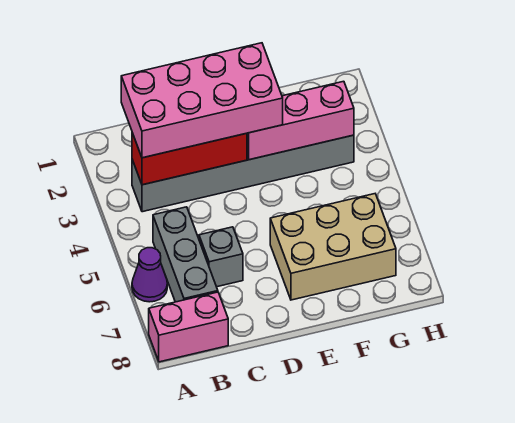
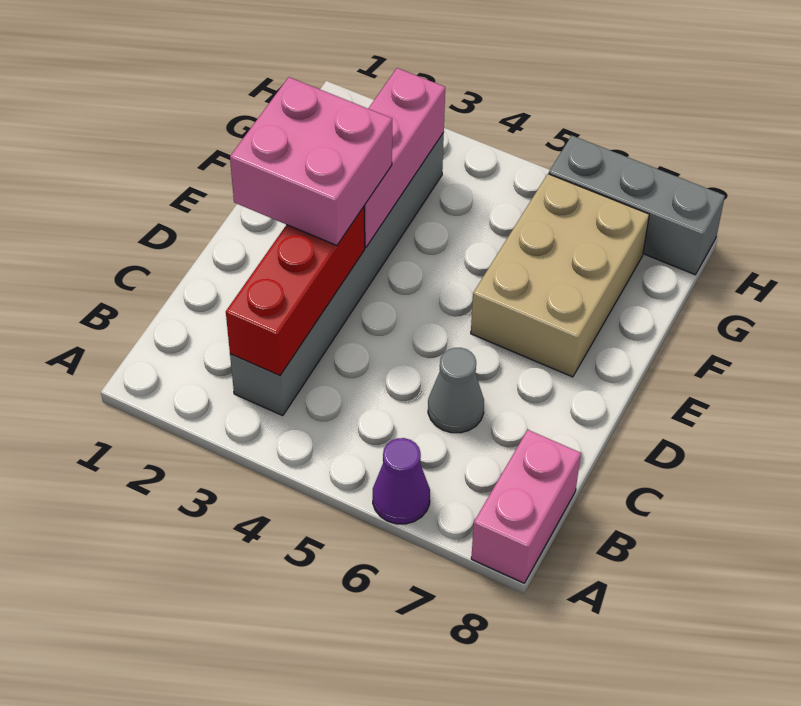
pink 2x4 brick [121,43,283,158] -> pink 2x2 brick [230,77,392,246]
grey 1x3 brick [153,207,218,302] -> grey 1x3 brick moved to [549,136,725,275]
grey 1x1 brick [199,227,243,287] -> grey 1x1 cone [428,348,484,433]

